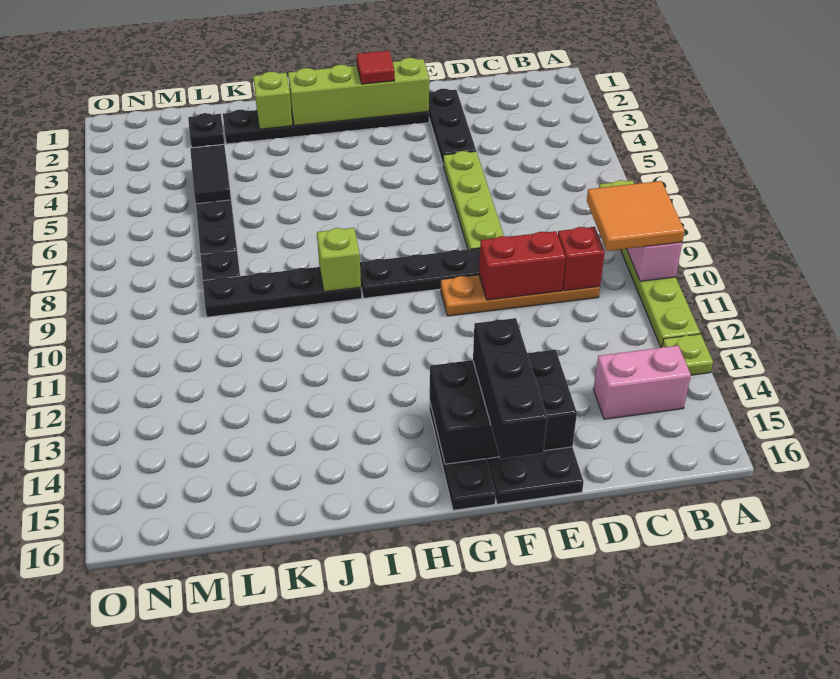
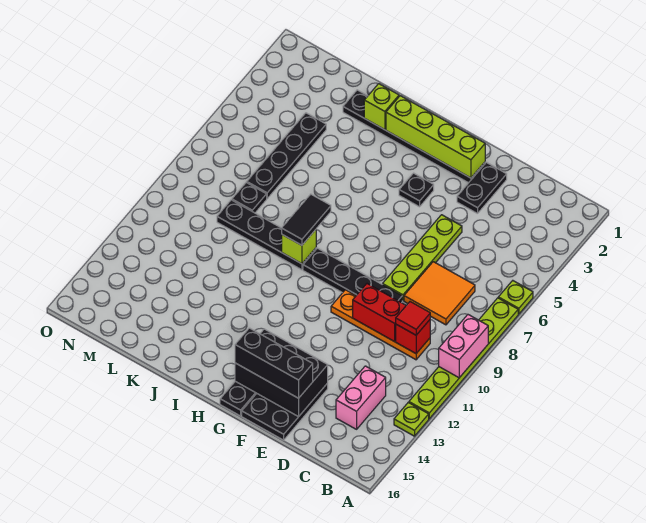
none -> lime 1x1 plate [498,281,533,314]
orange 2x2 tile [587,181,685,251] -> orange 2x2 tile moved to [404,262,475,325]
pink 1x2 brick [594,346,691,419] -> pink 1x2 brick turned to [336,366,386,429]
black 1x3 plate [429,89,476,163] -> black 1x2 plate [457,162,507,214]
black 1x3 brick [473,318,547,459] -> black 1x3 brick turned to [235,328,313,398]
red 1x1 tile [357,51,395,84] -> red 1x1 tile moved to [396,302,430,335]
black 1x1 plate [188,113,225,148] -> black 1x1 plate moved to [399,173,434,207]
black 1x2 tile [190,145,231,204] -> black 1x2 tile moved to [282,194,331,245]

